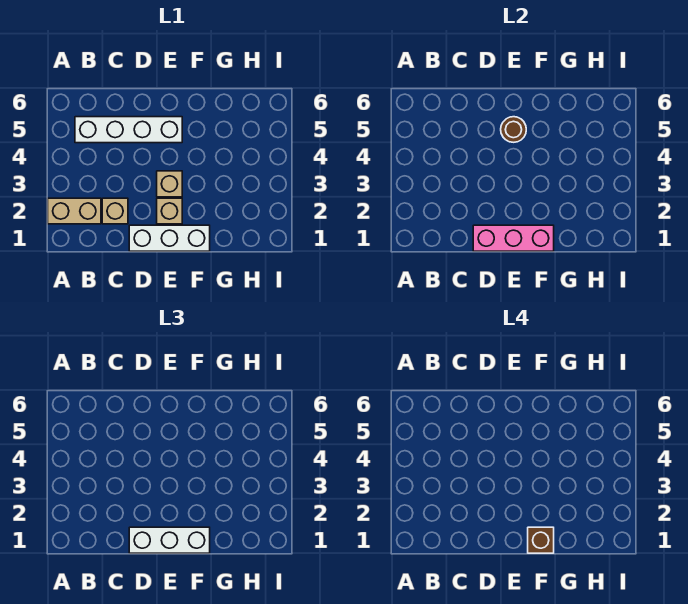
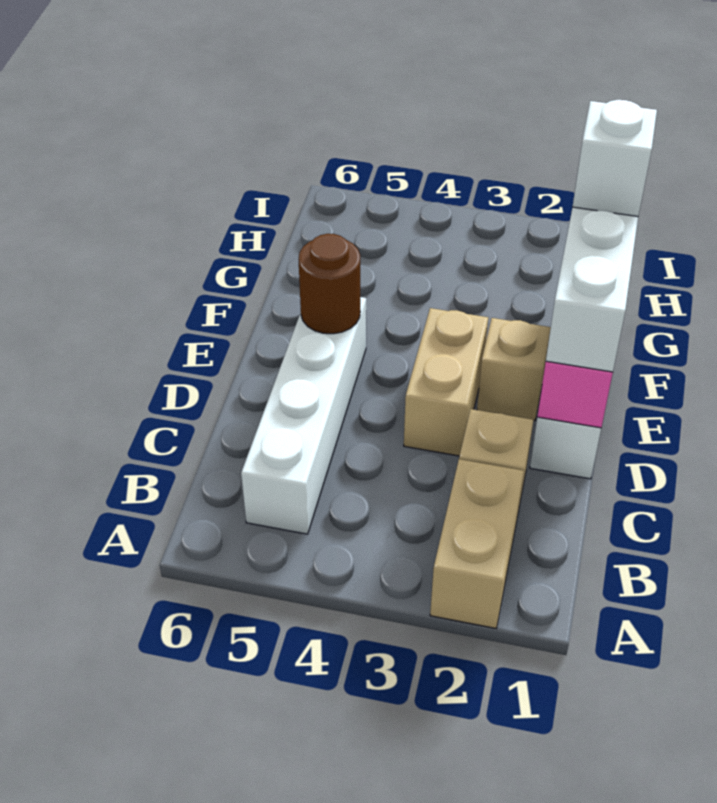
tan 1x1 brick [157,171,182,197] -> tan 1x2 brick [404,308,488,456]
brown 1x1 brick [528,527,554,553] -> white 1x1 brick [573,100,657,216]

